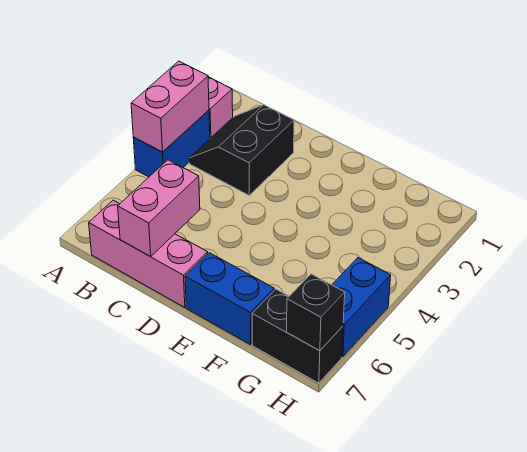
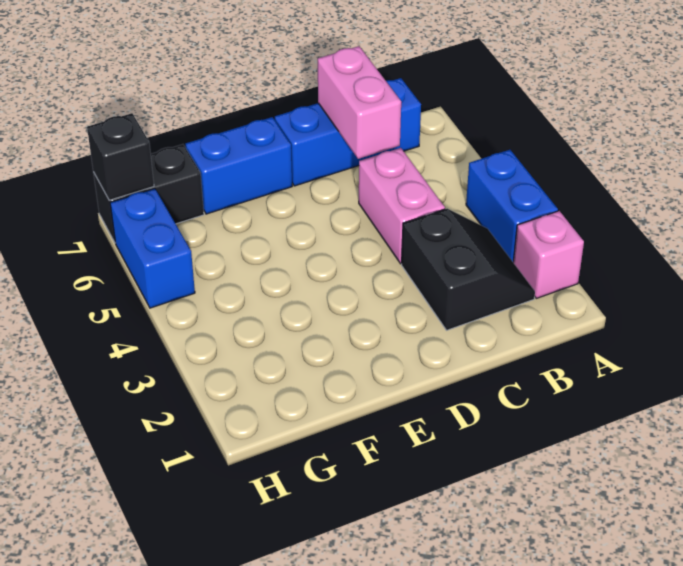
pink 1x2 brick [131,61,209,152] -> pink 1x2 brick moved to [359,148,445,264]
pink 1x3 brick [89,200,208,308] -> blue 1x3 brick [275,78,421,186]

